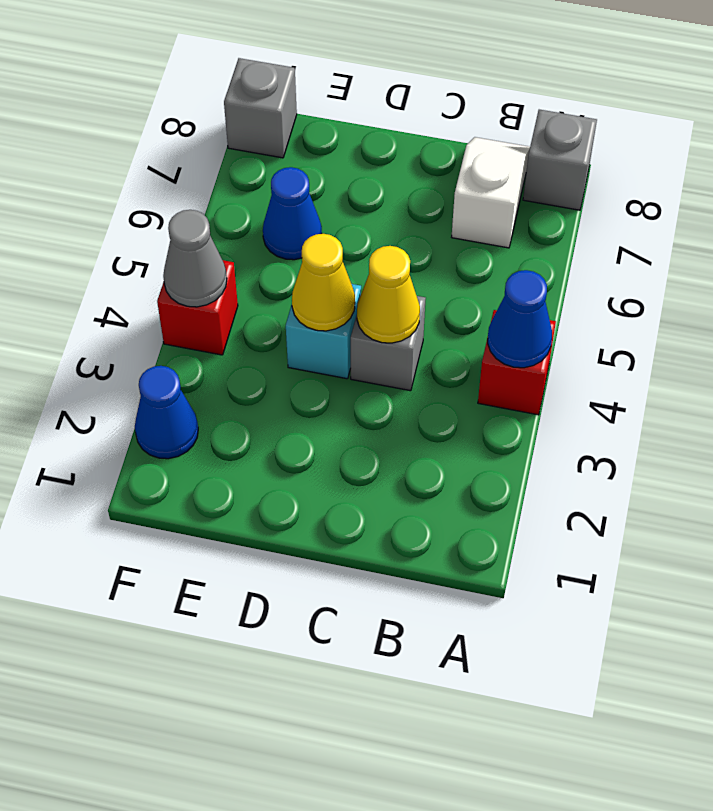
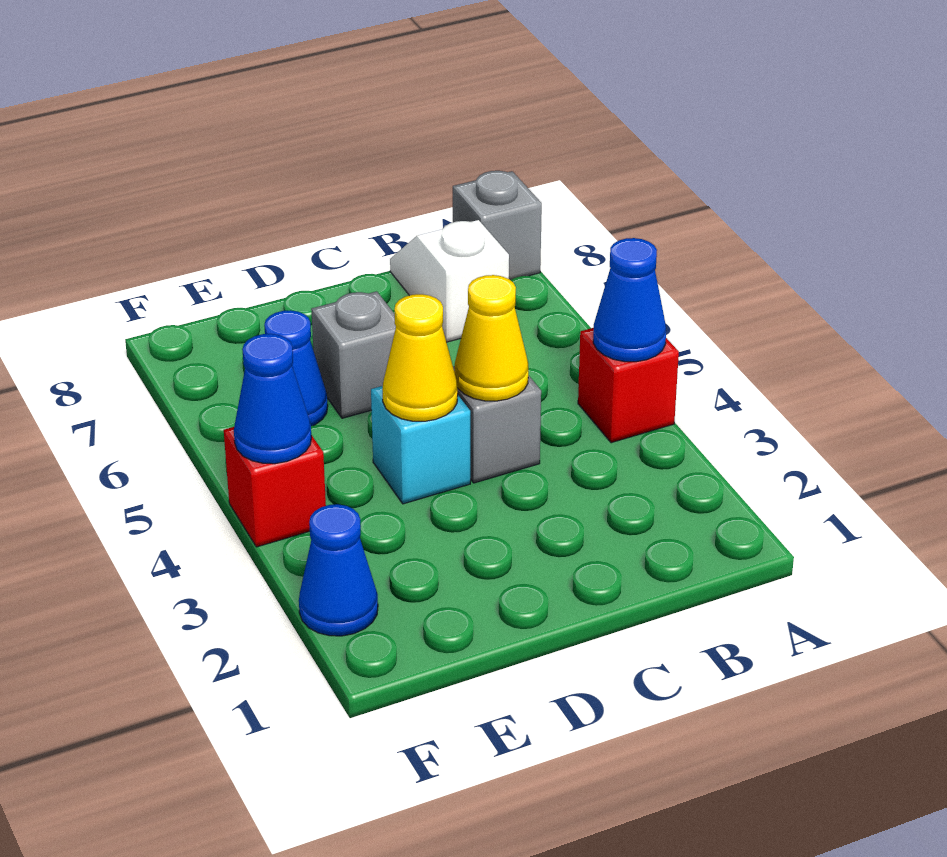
grey 1x1 cone [163,210,227,307] -> blue 1x1 cone [234,334,311,464]
grey 1x1 brick [224,58,297,158] -> grey 1x1 brick moved to [311,291,396,418]

